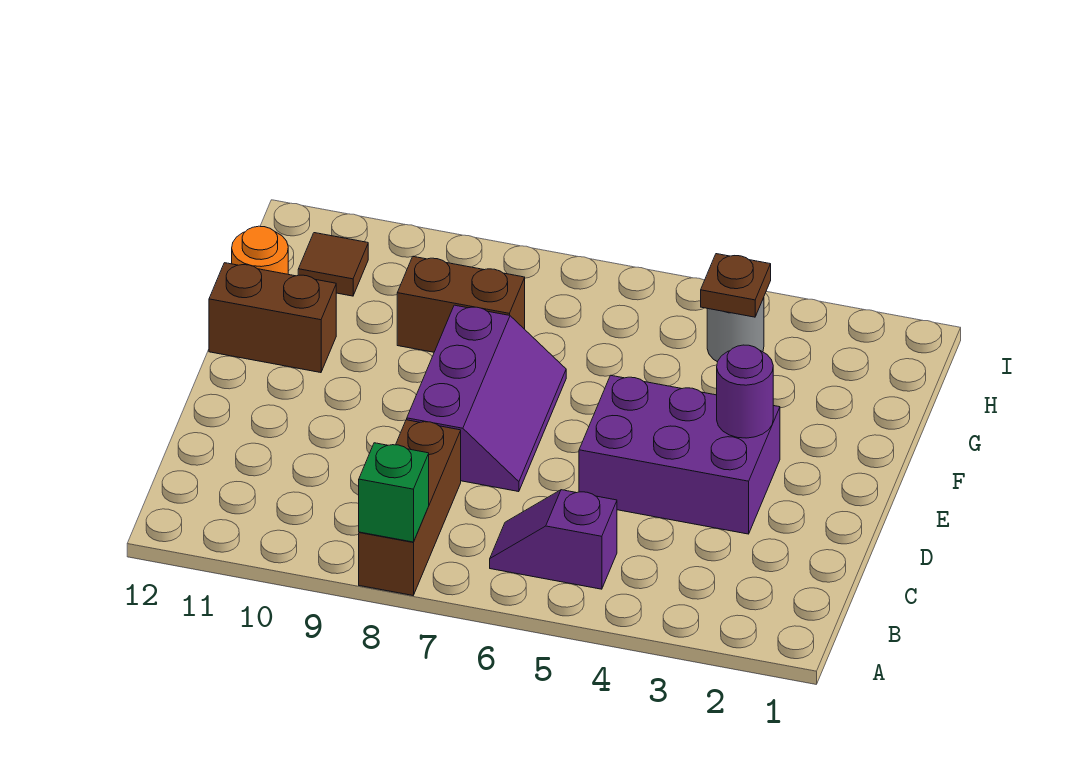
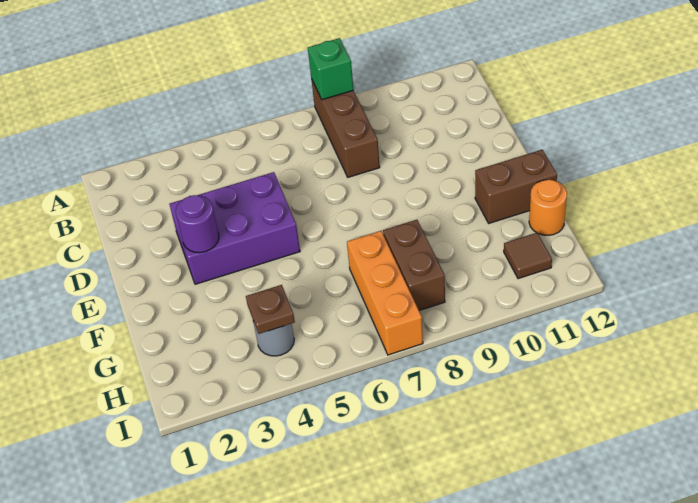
purple 1x2 slope [490,490,617,589] -> none
purple 2x3 slope [407,305,566,492] -> none
none -> orange 1x3 brick [347,231,423,355]
brown 1x2 brick [397,256,525,352] -> brown 1x2 brick turned to [383,220,445,311]

